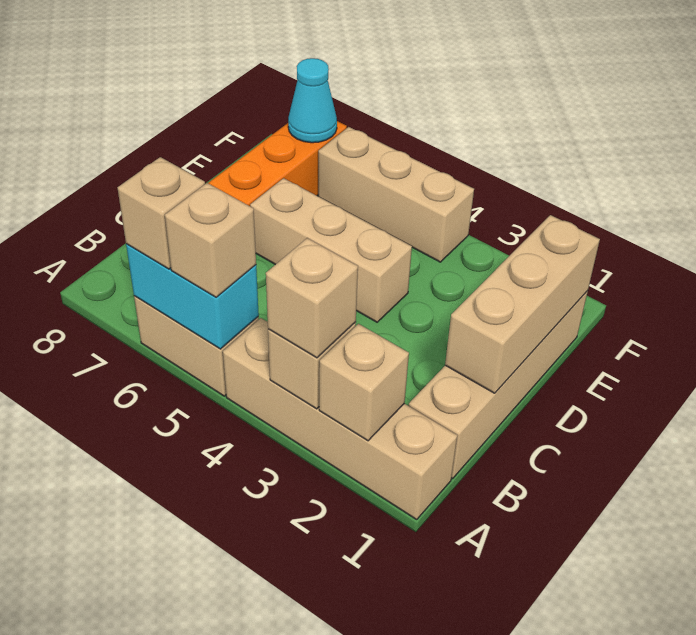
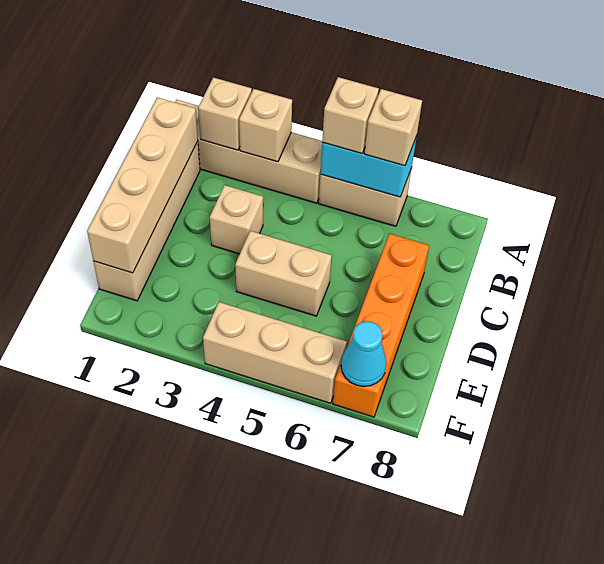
tan 1x1 brick [266,238,358,358] -> tan 1x1 brick moved to [210,185,263,254]
tan 1x3 brick [445,215,600,393] -> tan 1x4 brick [87,97,198,273]
tan 1x3 brick [250,178,412,322] -> tan 1x2 brick [235,231,332,316]

